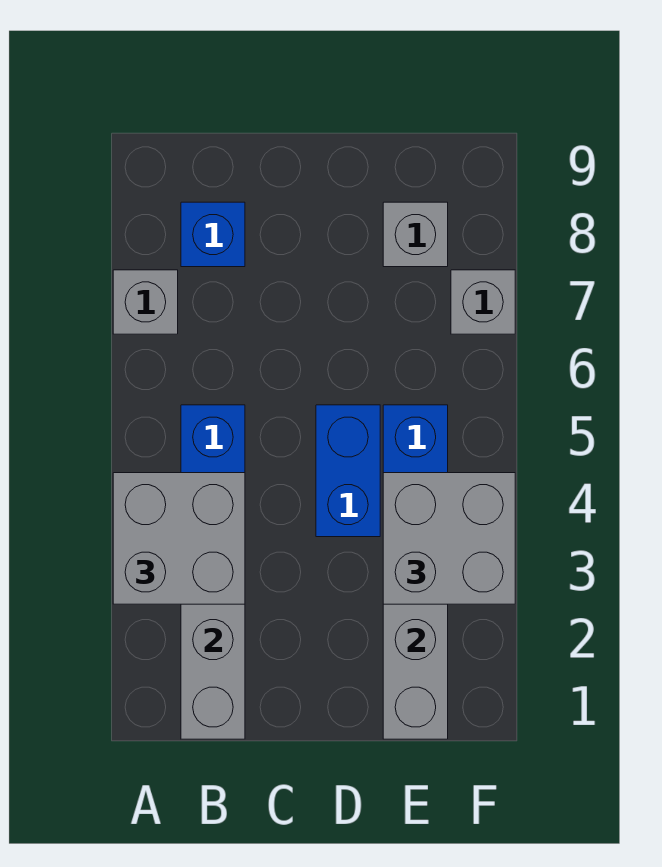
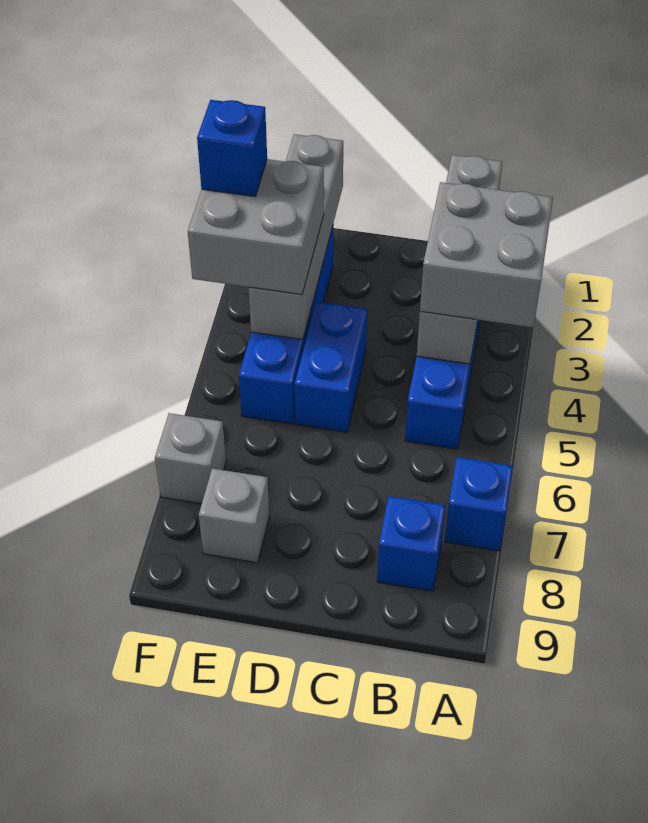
grey 1x1 brick [113,270,178,334] -> blue 1x1 brick [445,457,513,551]
none -> blue 1x1 brick [197,100,267,196]

